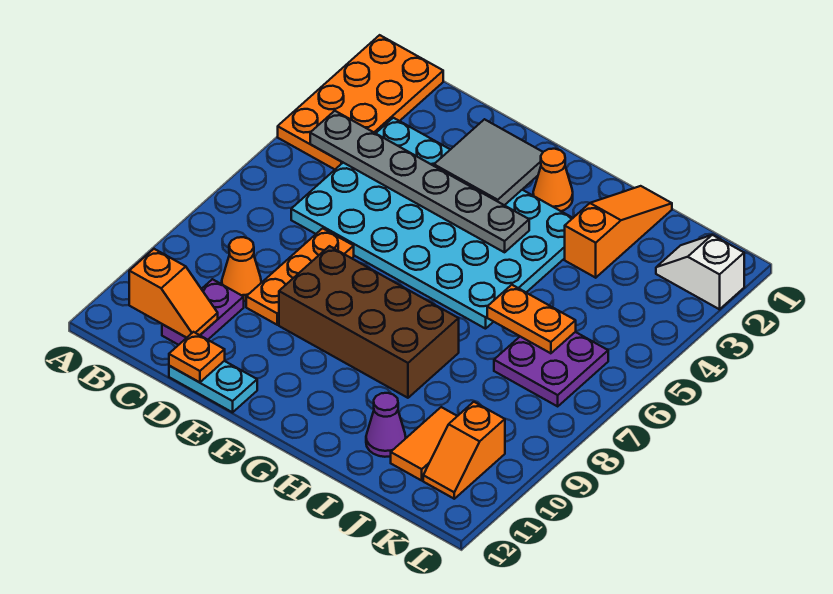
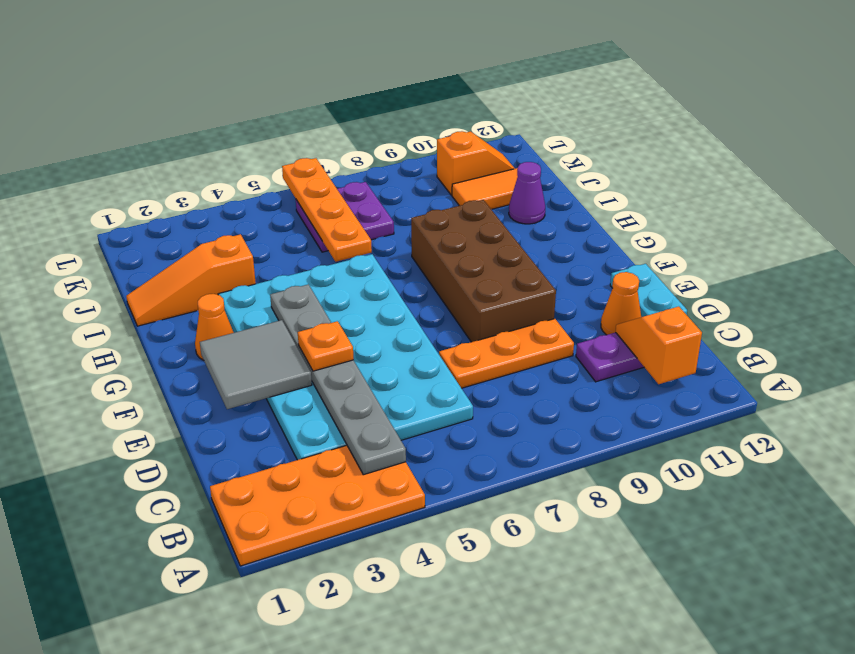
orange 1x1 cone [222,237,261,301] -> orange 1x1 cone moved to [601,272,641,335]
orange 1x1 plate [169,332,225,382] -> orange 1x1 plate moved to [298,321,354,371]
orange 1x2 plate [487,285,576,353] -> orange 1x4 plate [282,158,372,262]
white 1x2 slope [656,235,744,309] -> none

